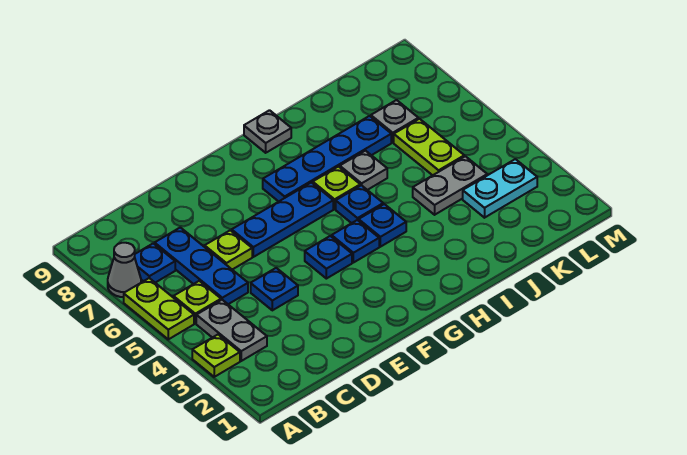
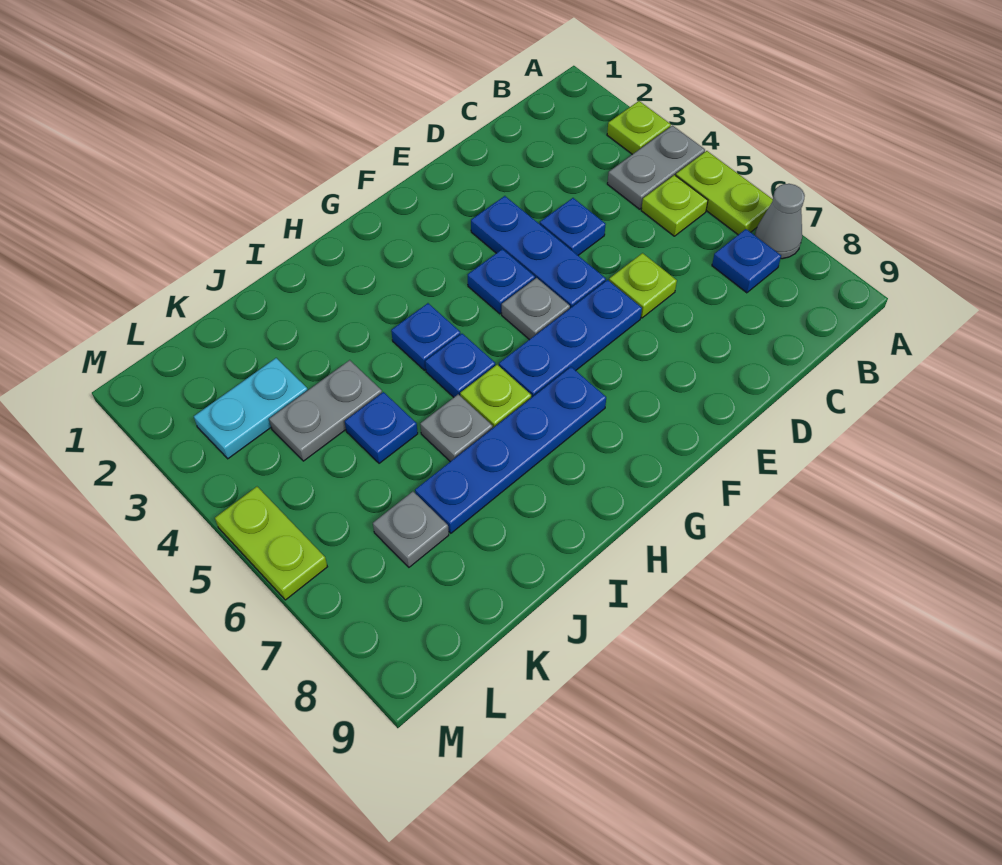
grey 1x2 plate [196,300,267,361] -> grey 1x2 plate turned to [607,126,705,209]
blue 1x3 plate [155,227,248,304] -> blue 1x3 plate moved to [471,196,606,308]
blue 1x1 plate [332,220,379,263] -> blue 1x1 plate moved to [345,392,418,463]
grey 1x1 plate [244,110,291,153] -> grey 1x1 plate moved to [502,278,570,340]
lime 1x2 plate [394,119,464,175] -> lime 1x2 plate moved to [215,487,327,600]

